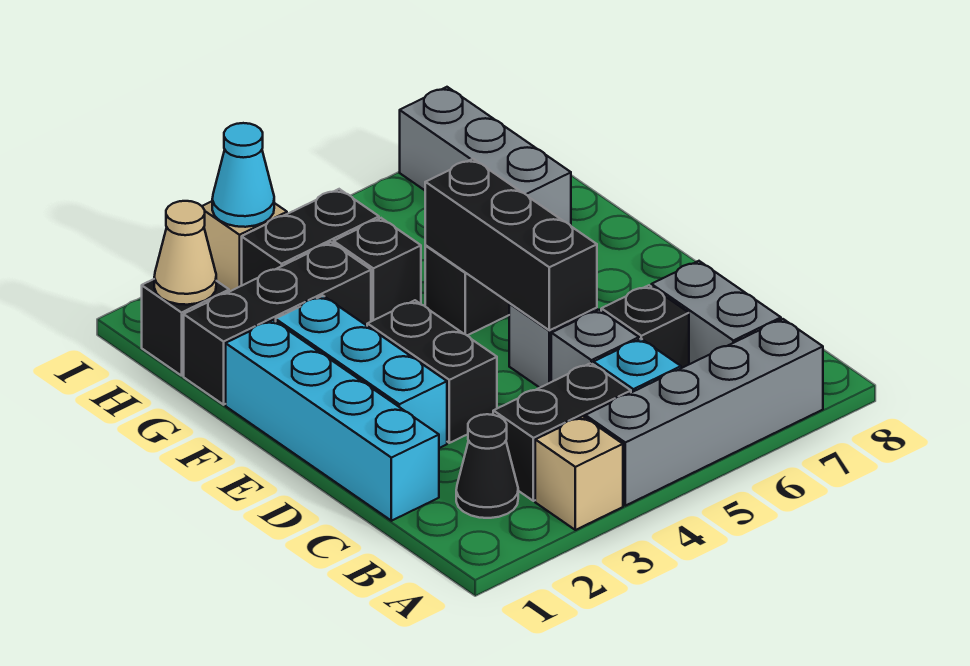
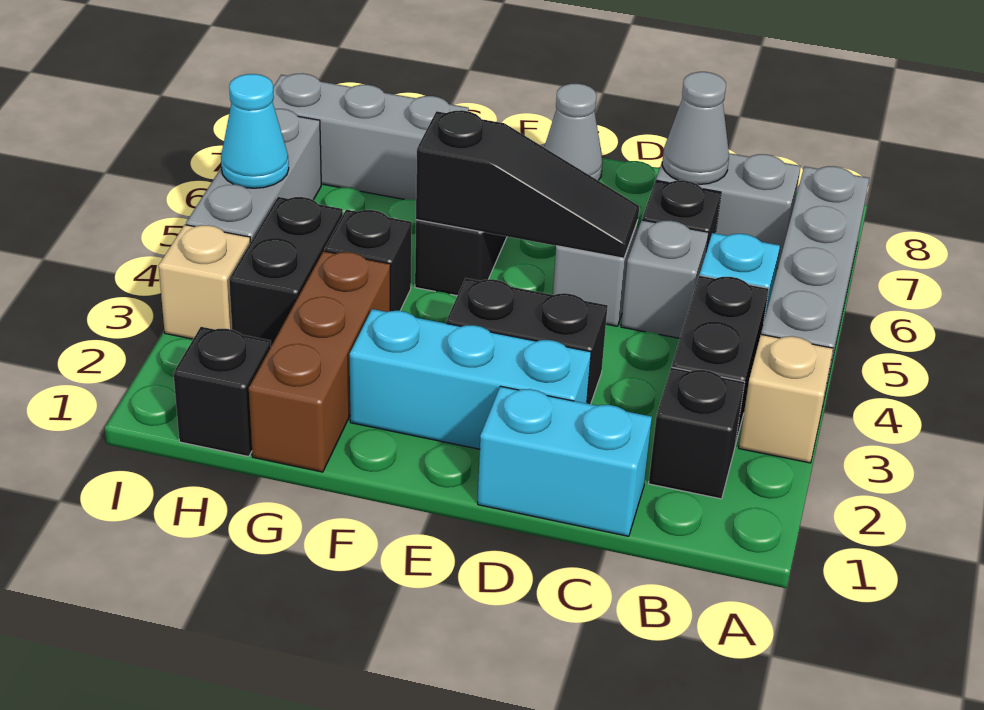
black 1x1 cone [456,414,518,518] -> black 1x1 brick [649,367,745,499]
cyan 1x4 brick [226,320,439,521] -> cyan 1x2 brick [478,386,652,536]
none -> grey 1x1 cone [662,72,729,185]
black 1x3 brick [425,159,597,330] -> black 1x3 slope [416,110,639,258]
none -> grey 1x1 cone [544,84,603,181]
black 1x3 brick [184,242,371,405] -> brown 1x3 brick [249,251,391,472]
tan 1x1 cone [154,201,216,305] -> none
cyan 1x1 cone [212,123,274,227] -> cyan 1x1 cone moved to [221,74,289,188]
none -> grey 1x3 brick [186,109,321,243]

